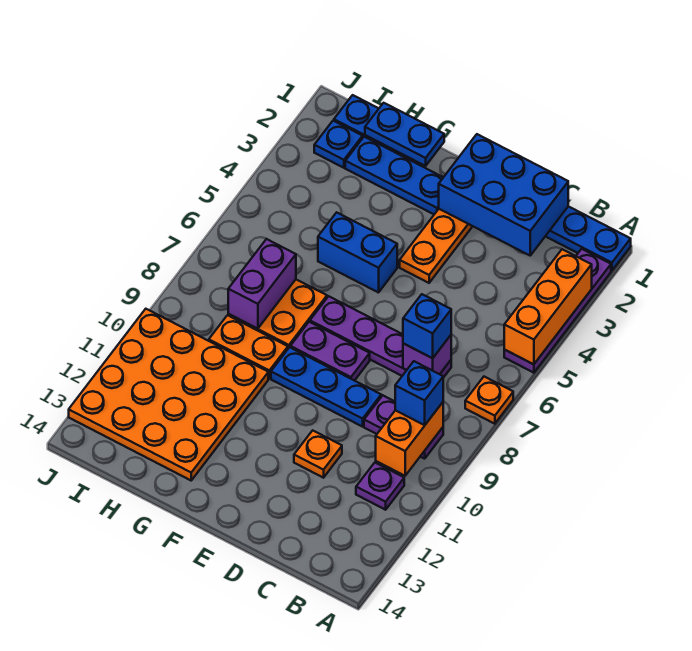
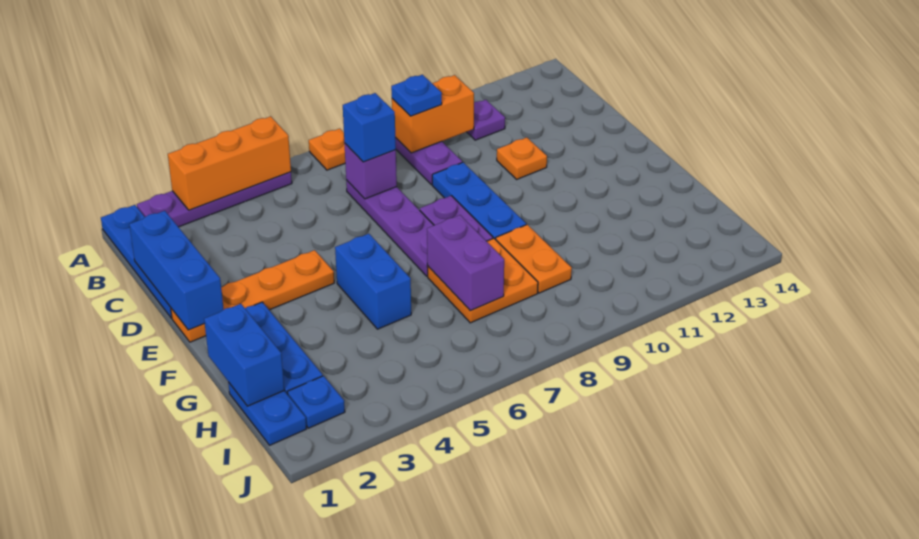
blue 1x1 brick [395,361,443,425] -> blue 1x1 plate [391,75,442,116]
blue 2x3 brick [439,134,568,255] -> blue 1x3 brick [129,211,224,330]
blue 1x2 plate [365,103,444,166] -> blue 1x2 brick [204,304,284,406]
orange 4x4 plate [69,309,268,480] -> none
purple 1x2 brick [228,239,296,329] -> purple 1x2 brick turned to [427,215,504,311]

